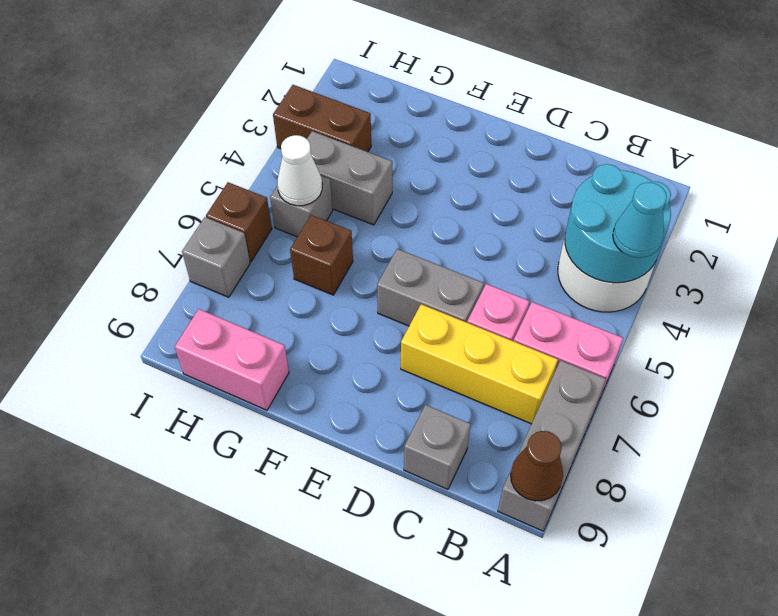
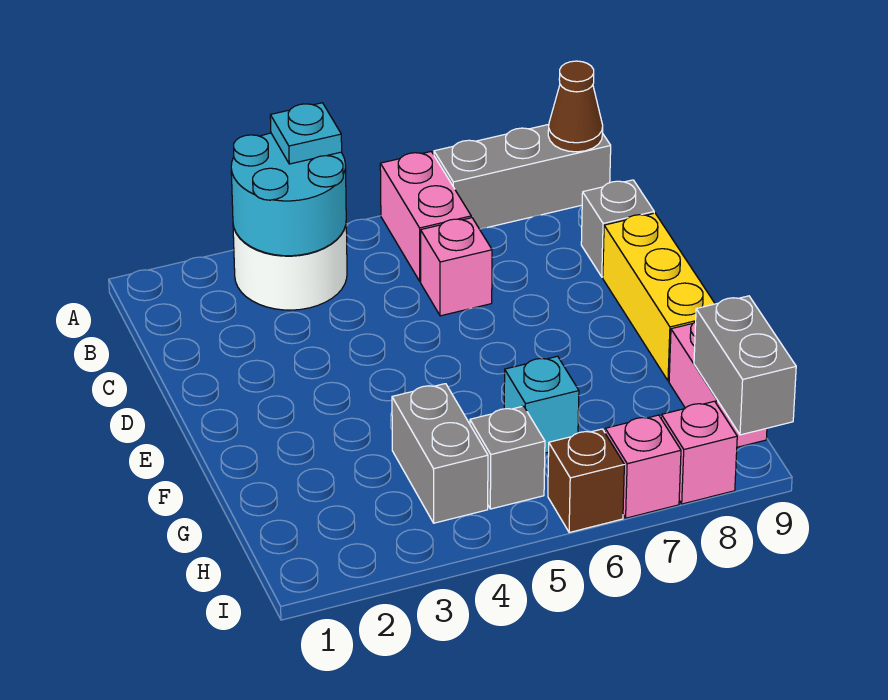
cyan 1x1 cone [613,182,667,258] -> cyan 1x1 plate [270,103,342,164]
yellow 1x3 brick [401,304,558,424] -> yellow 1x3 brick moved to [603,213,715,381]
grey 1x2 brick [377,249,484,326] -> grey 1x2 brick moved to [694,296,796,435]
brown 1x1 brick [290,215,353,295] -> cyan 1x1 brick [504,356,579,453]
brown 1x2 brick [273,85,371,152] -> none
white 1x1 cone [277,135,322,206] -> none
grey 1x1 brick [182,217,250,297] -> pink 1x1 brick [605,415,681,518]
none -> pink 1x1 brick [661,401,737,504]

